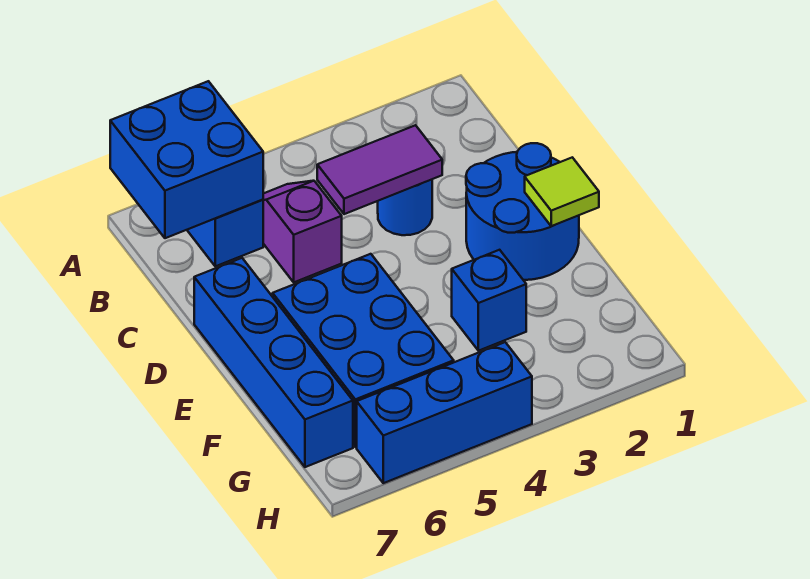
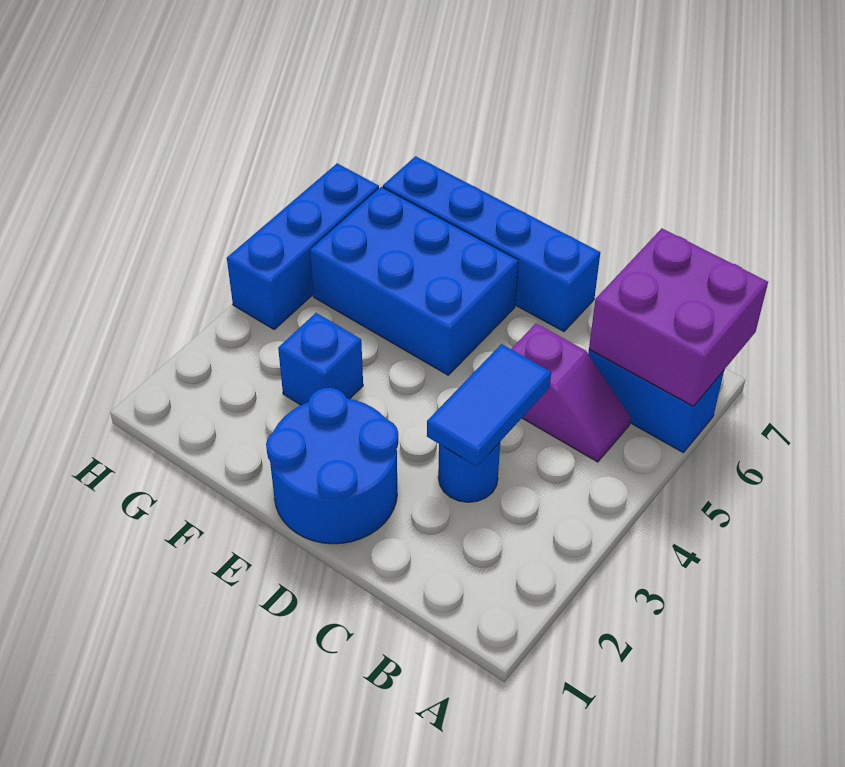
blue 2x2 brick [110,81,263,238] -> purple 2x2 brick [589,229,768,406]
purple 1x2 tile [317,125,442,214] -> blue 1x2 tile [427,344,551,467]
lime 1x1 tile [525,157,599,226] -> none

